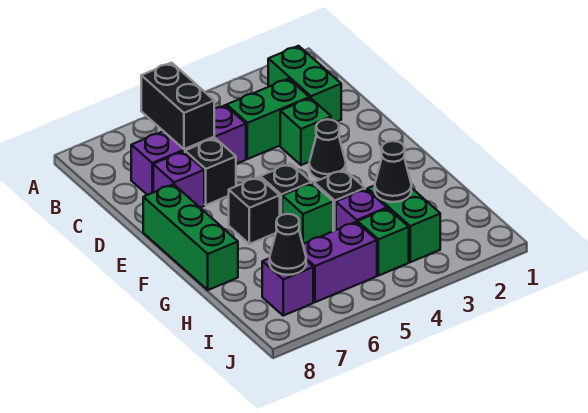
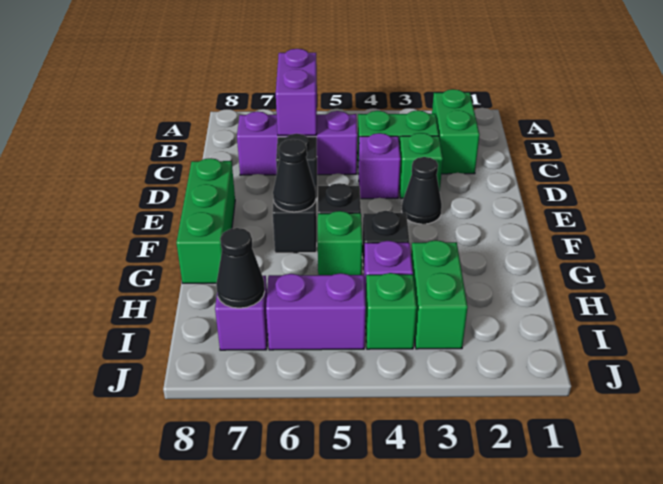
black 1x2 brick [141,63,214,149] -> purple 1x2 brick [276,49,317,135]
purple 1x1 brick [153,151,204,208] -> purple 1x1 brick moved to [359,133,401,199]
black 1x1 cone [375,141,411,202] -> black 1x1 cone moved to [273,139,316,212]

